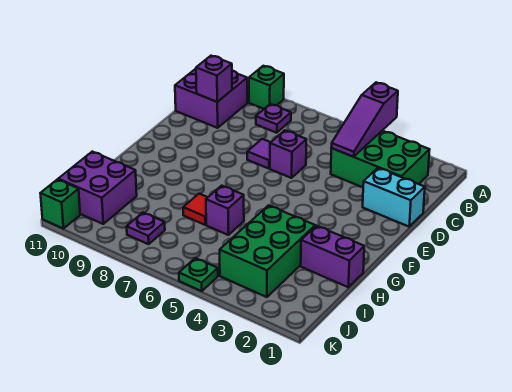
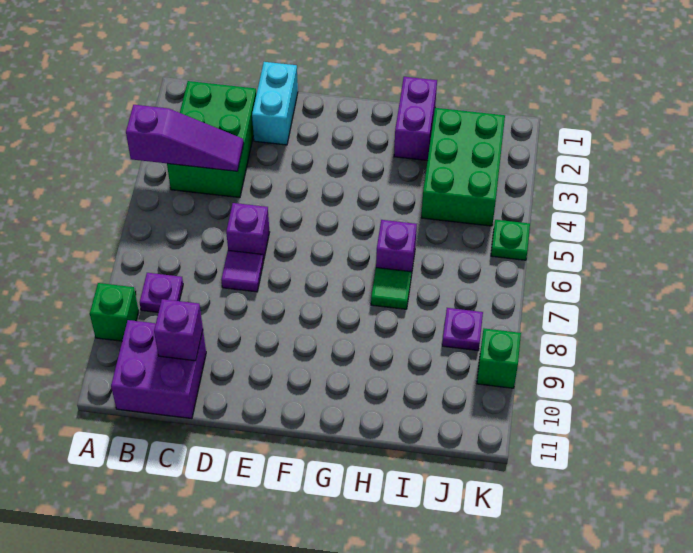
green 2x3 brick [220,205,315,297] -> green 2x3 brick turned to [421,108,505,226]
red 1x1 tile [183,194,208,225] -> green 1x1 tile [371,268,411,309]
purple 2x2 brick [58,152,137,224] -> none
green 1x1 brick [40,179,80,229] -> green 1x1 brick moved to [477,329,521,388]

